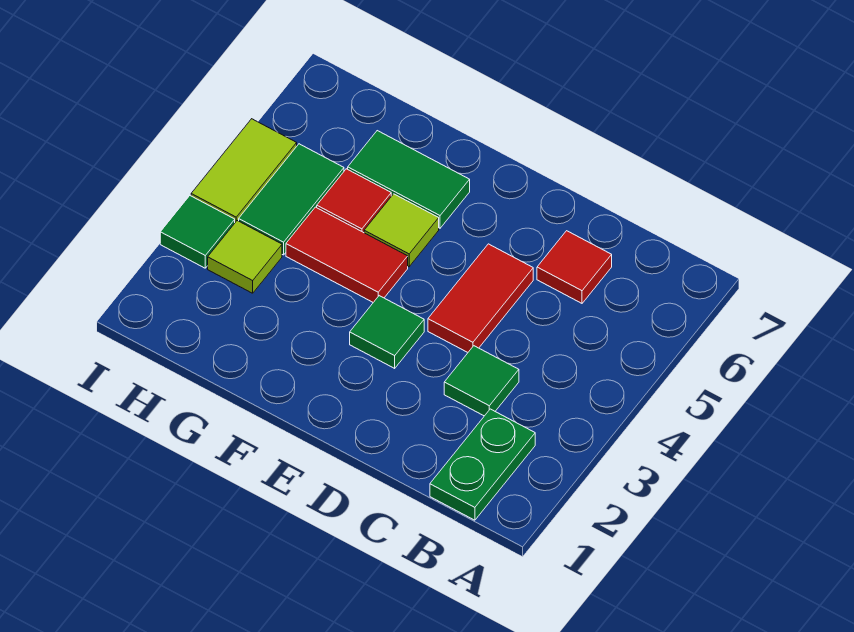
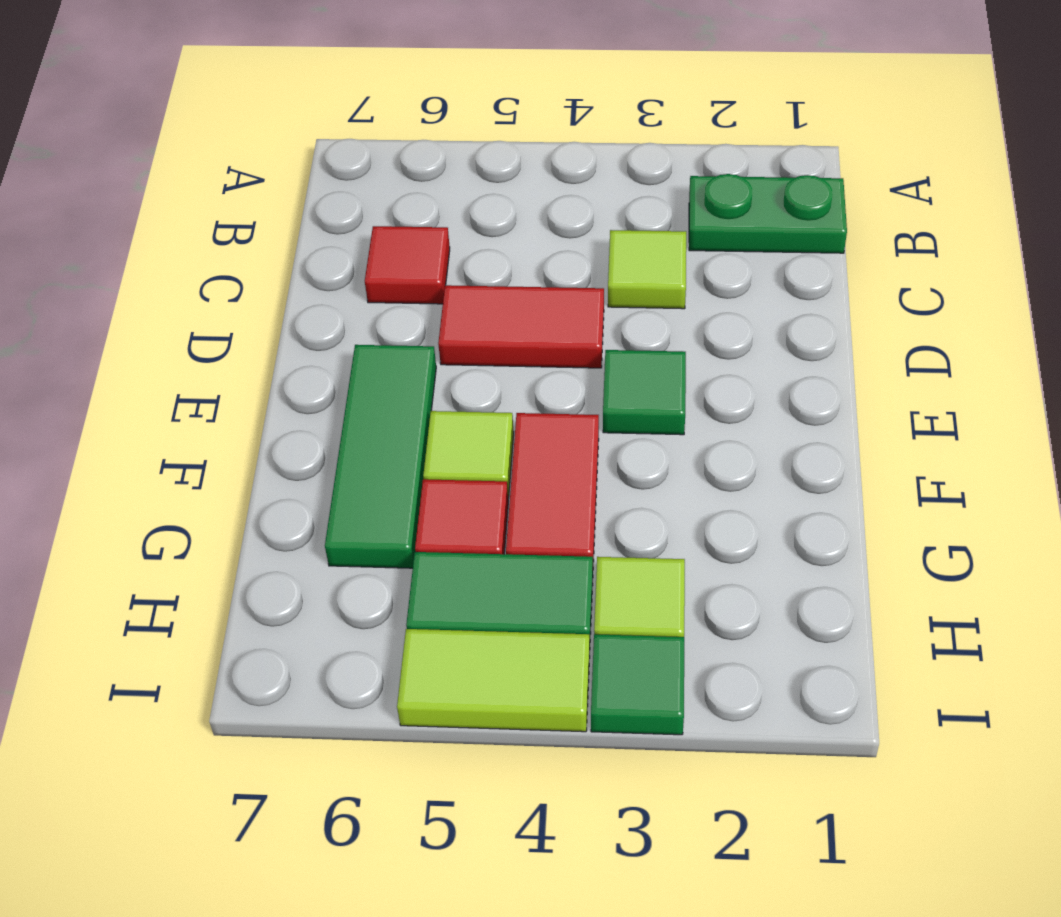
green 1x1 tile [444,346,519,416] -> lime 1x1 tile [608,230,686,309]
green 1x2 tile [348,131,470,228] -> green 1x3 tile [325,345,436,568]

